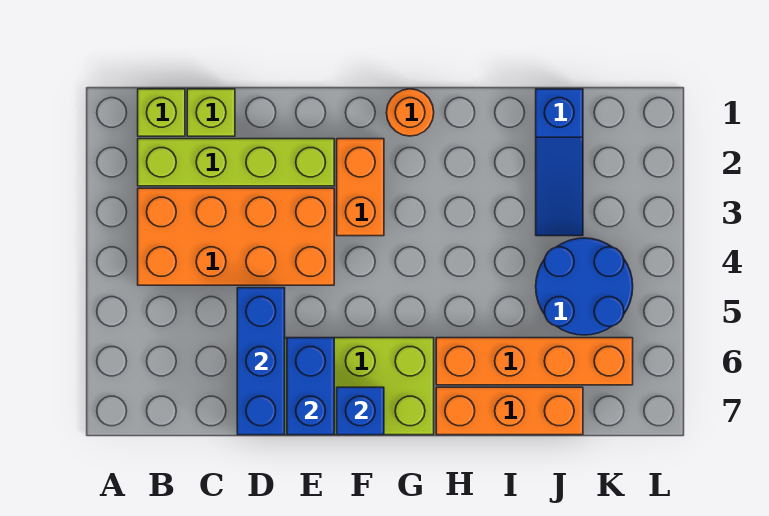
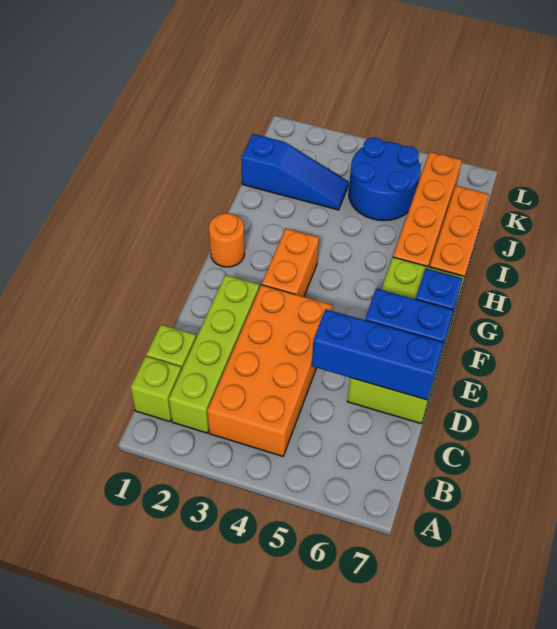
orange 1x2 brick [337,139,384,236] -> orange 1x2 brick turned to [262,228,319,297]

